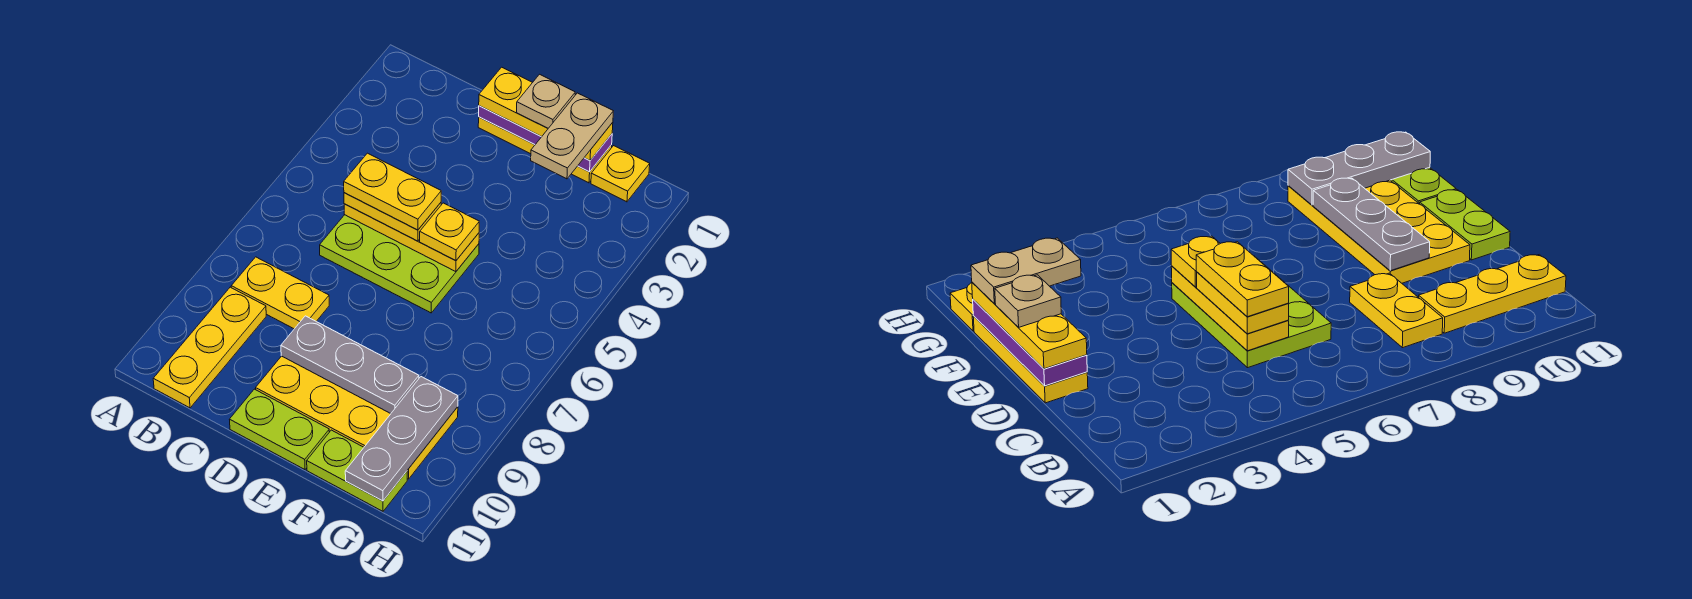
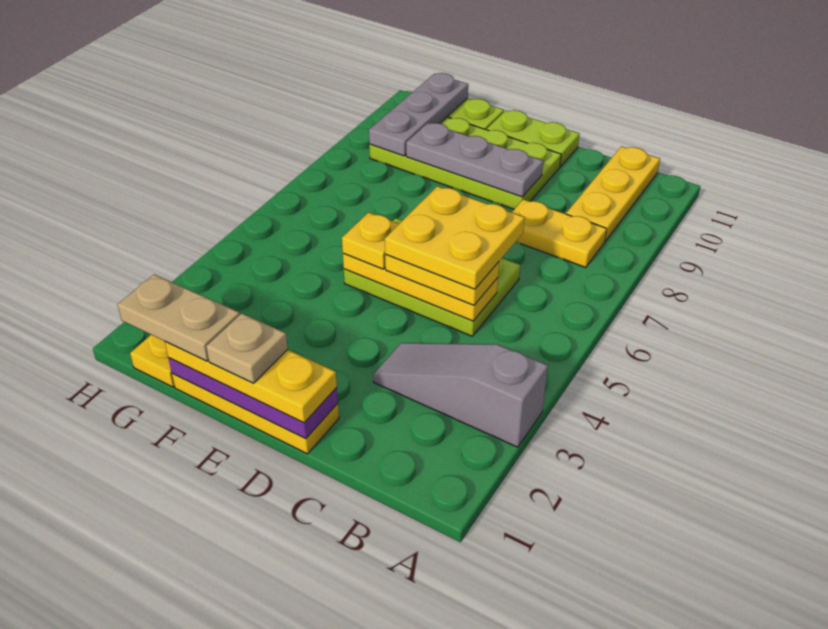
none -> grey 1x3 slope [373,343,548,447]
yellow 1x2 plate [344,153,441,230] -> yellow 2x2 plate [385,186,525,289]
yellow 2x4 plate [256,356,458,479] -> lime 2x4 plate [369,117,561,209]
tan 1x2 plate [531,93,613,179] -> tan 1x2 plate turned to [118,274,240,361]

